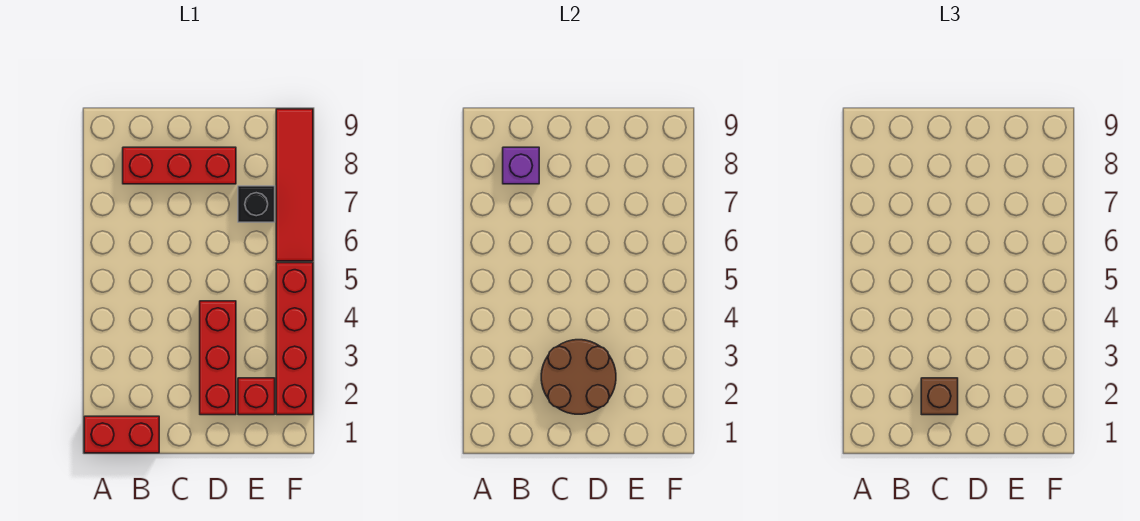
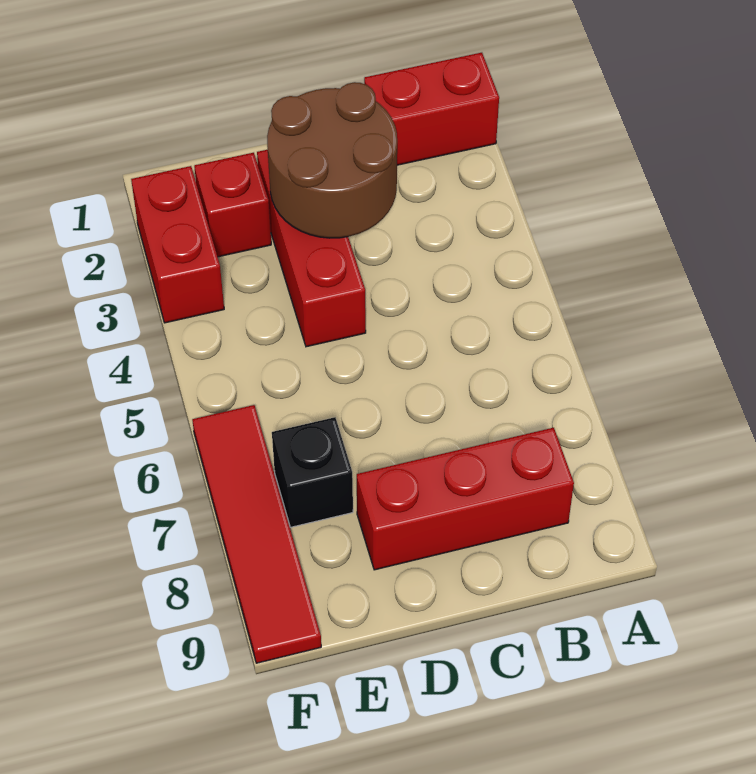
purple 1x1 brick [503,147,539,184] -> none
brown 1x1 brick [921,378,958,415] -> none
red 1x4 brick [276,263,313,415] -> red 1x2 brick [131,166,224,323]

